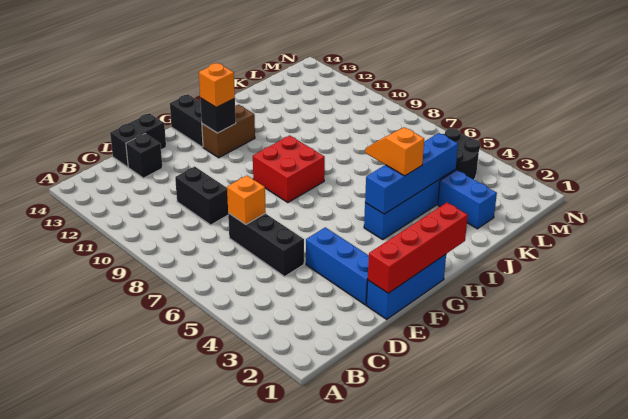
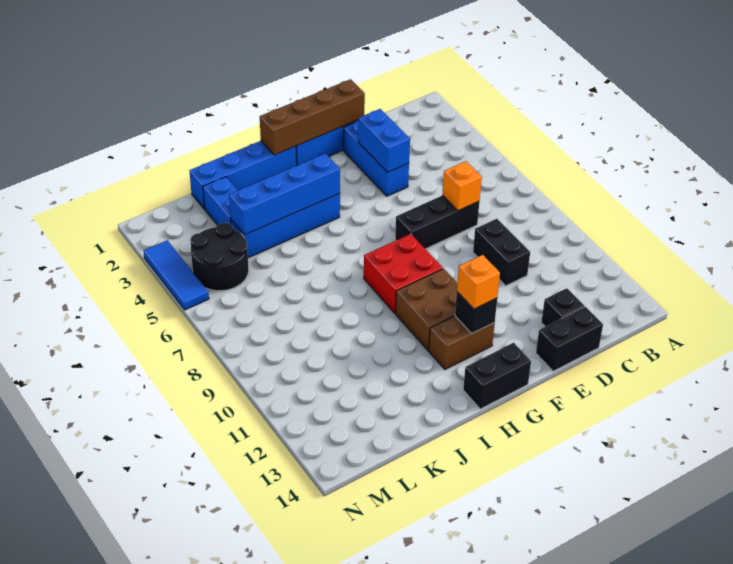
black 1x3 brick [228,213,304,277] -> black 1x3 brick turned to [395,195,479,249]
red 1x4 brick [368,203,468,293] -> brown 1x4 brick [260,79,365,155]
none -> blue 1x2 brick [358,109,410,172]
none -> brown 2x2 brick [396,269,457,350]
black 1x2 brick [170,94,203,147] -> black 1x2 brick turned to [463,343,531,409]
none -> blue 1x4 brick [189,141,297,209]
orange 1x2 slope [365,127,424,176] -> none
none -> blue 1x3 tile [144,240,209,310]

